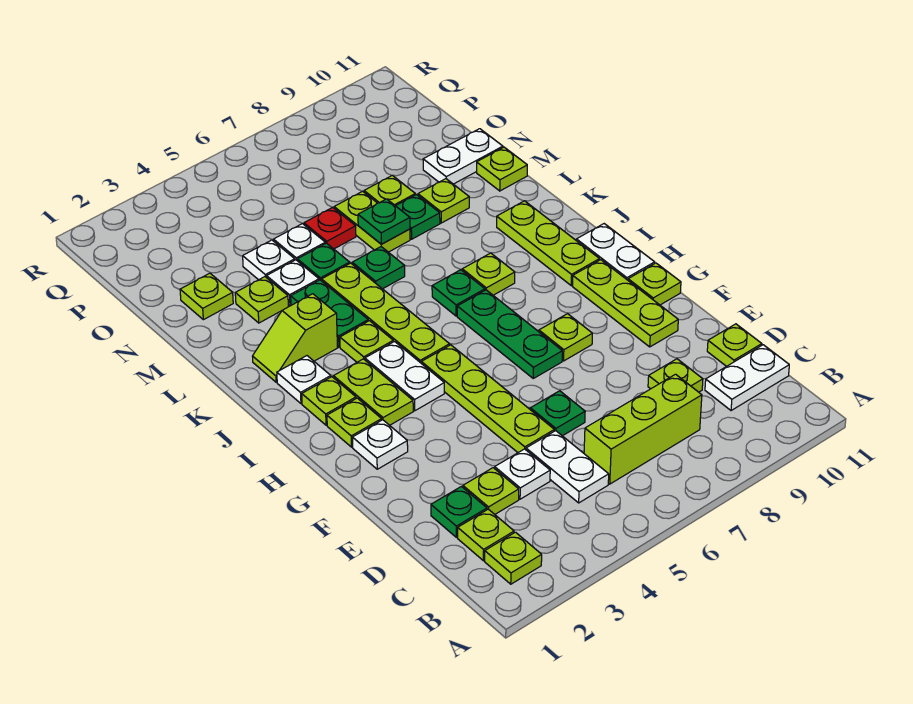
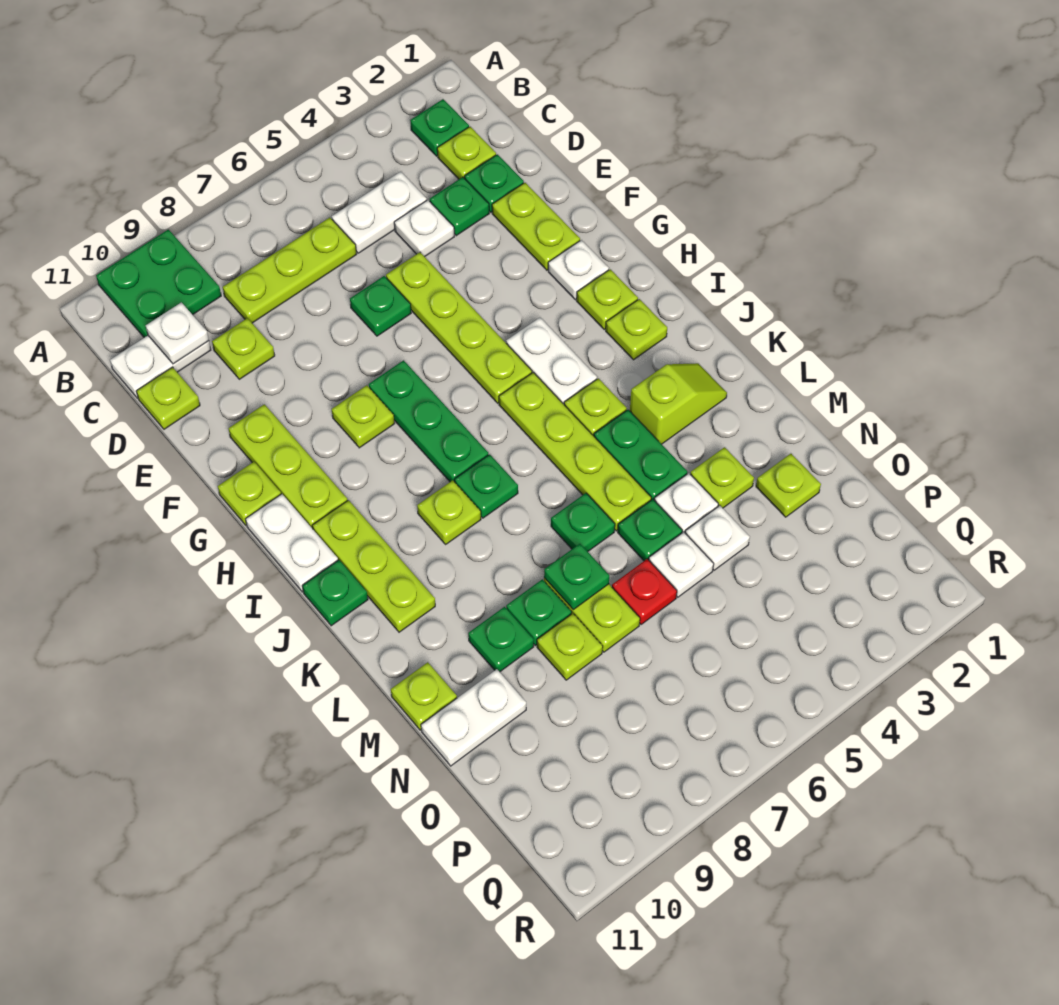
none -> green 2x2 plate [96,229,221,337]
lime 1x1 plate [485,532,542,584] -> green 1x1 plate [410,99,469,156]
white 1x2 plate [526,431,609,503] -> white 1x2 plate turned to [332,172,427,253]
lime 1x3 brick [584,374,702,484] -> lime 1x3 plate [223,218,357,323]
lime 1x1 plate [463,468,519,514] -> green 1x1 plate [430,177,489,236]
lime 1x2 plate [334,359,413,425] -> lime 1x2 plate moved to [492,183,580,270]
white 1x1 plate [277,356,331,404] -> white 1x1 plate moved to [146,302,209,364]
none -> green 1x1 plate [302,560,368,626]
lime 1x1 plate [418,179,469,223] -> green 1x1 plate [468,607,534,672]

